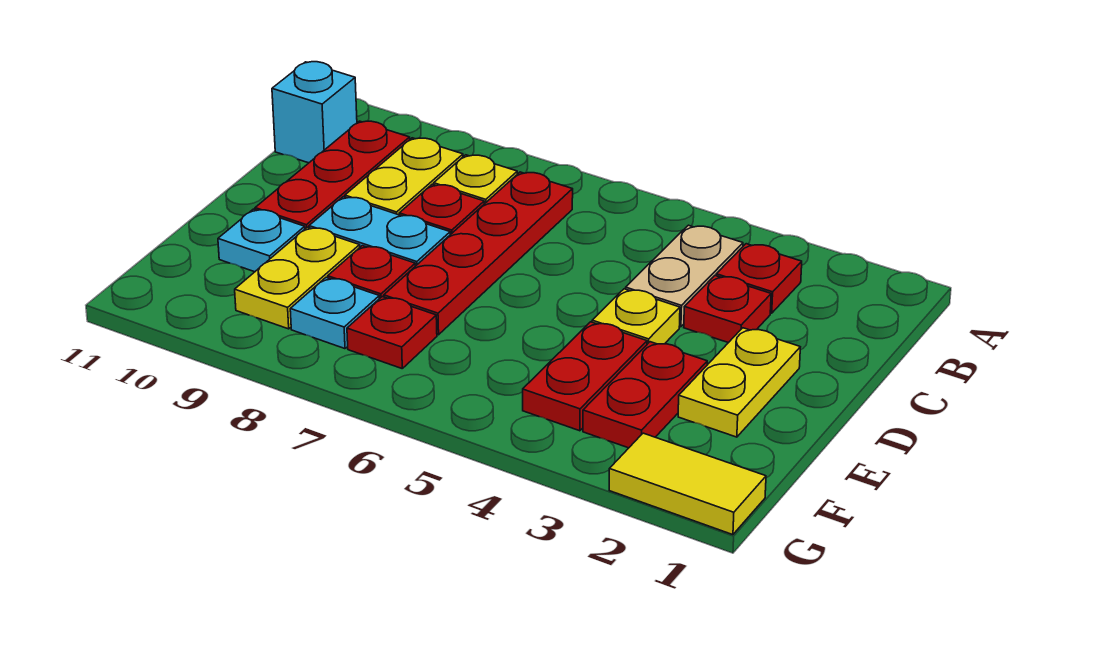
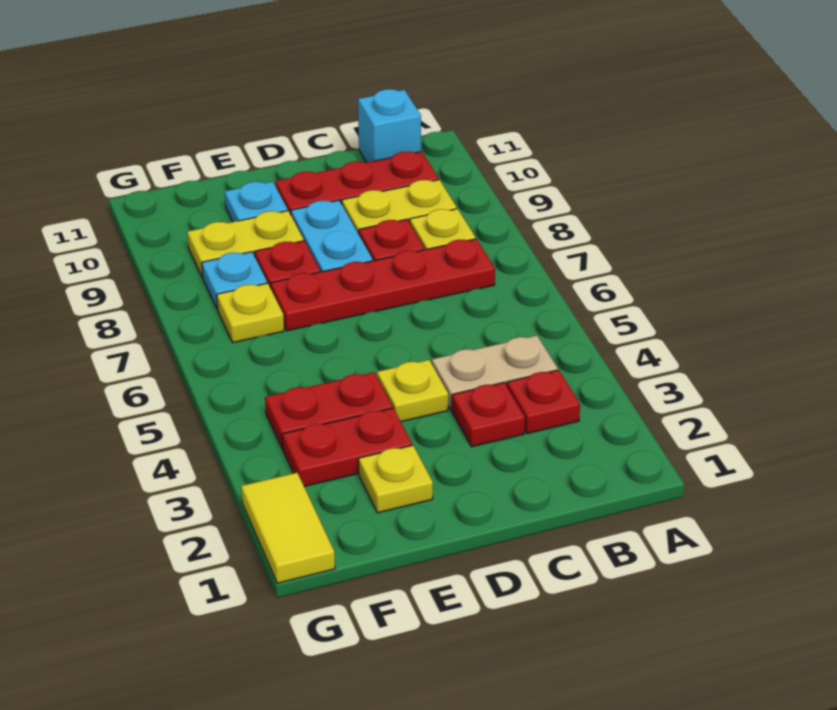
yellow 1x2 plate [678,328,800,437] -> yellow 1x1 plate [359,445,433,513]
red 1x1 plate [347,297,437,368] -> yellow 1x1 plate [217,283,284,343]

